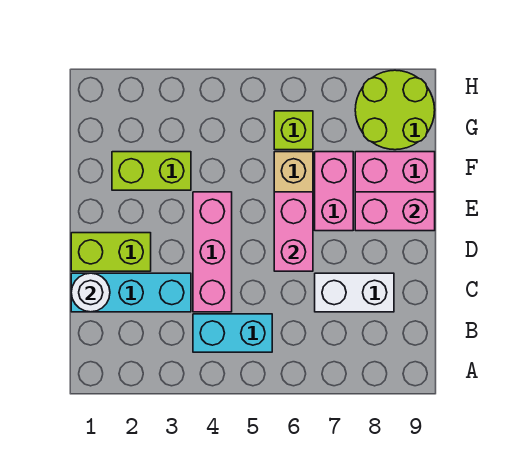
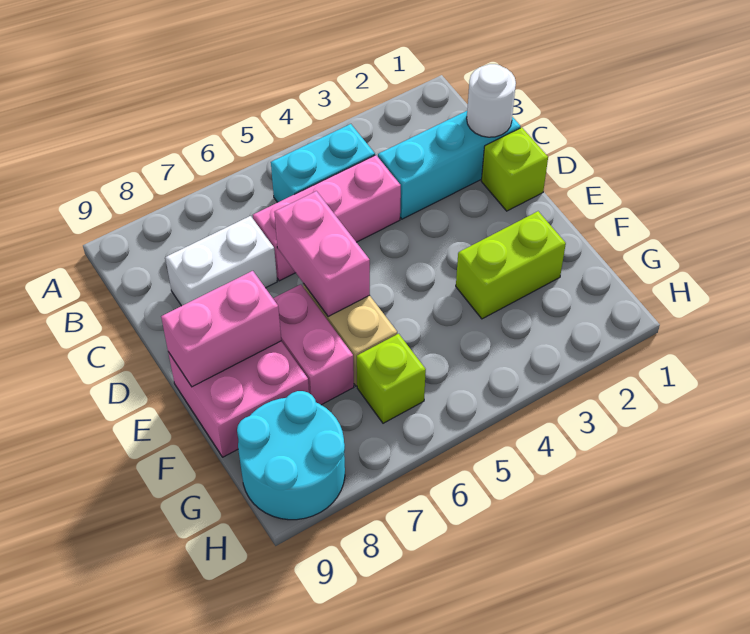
pink 1x3 brick [193,192,232,312] -> pink 1x3 brick turned to [253,155,401,281]
lime 1x2 brick [71,233,151,271] -> lime 1x1 brick [481,128,548,211]
lime 2x2 round brick [355,70,435,150] -> cyan 2x2 round brick [237,391,345,520]

